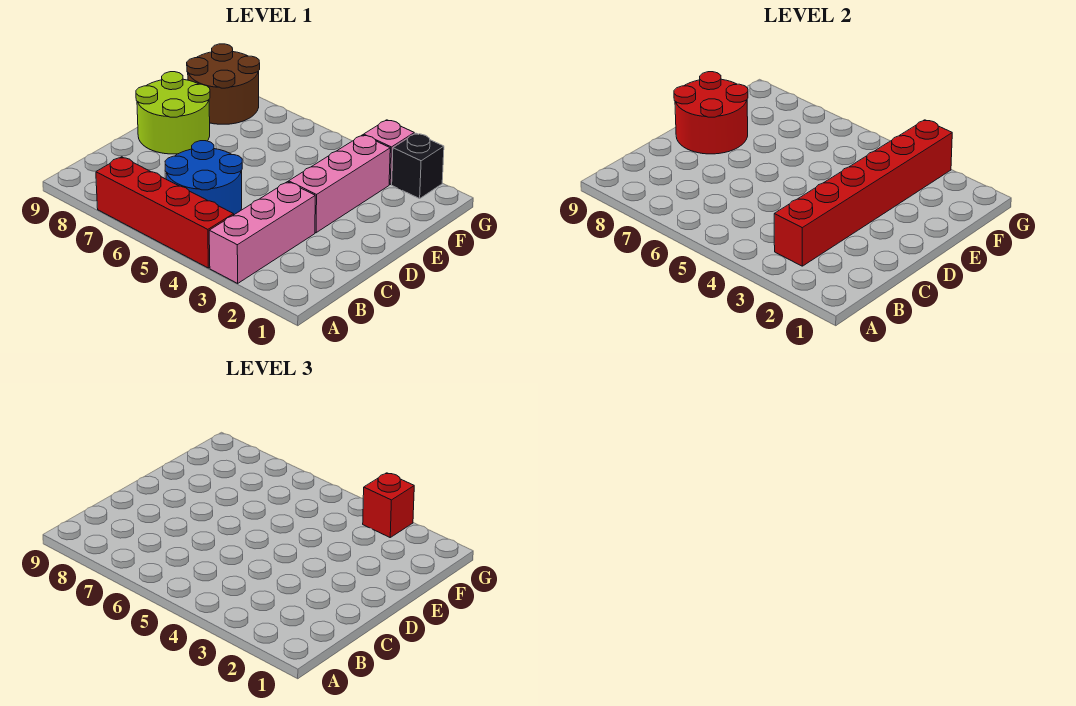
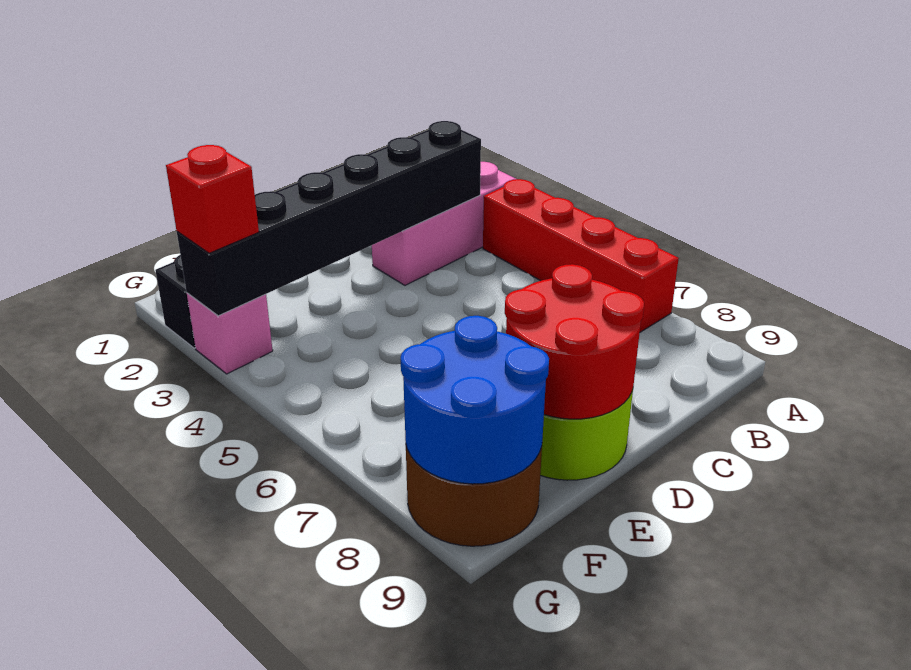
red 1x6 brick [774,120,952,266] -> black 1x6 brick [177,121,481,316]
blue 2x2 round brick [165,141,242,215] -> blue 2x2 round brick moved to [401,316,549,484]
pink 1x3 brick [289,135,390,233] -> none

